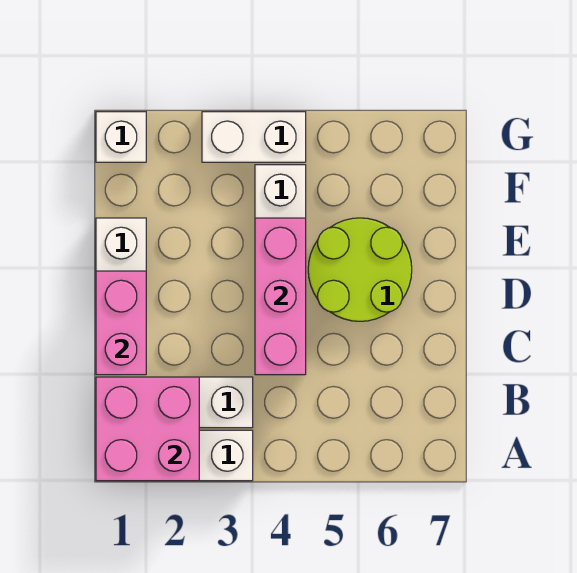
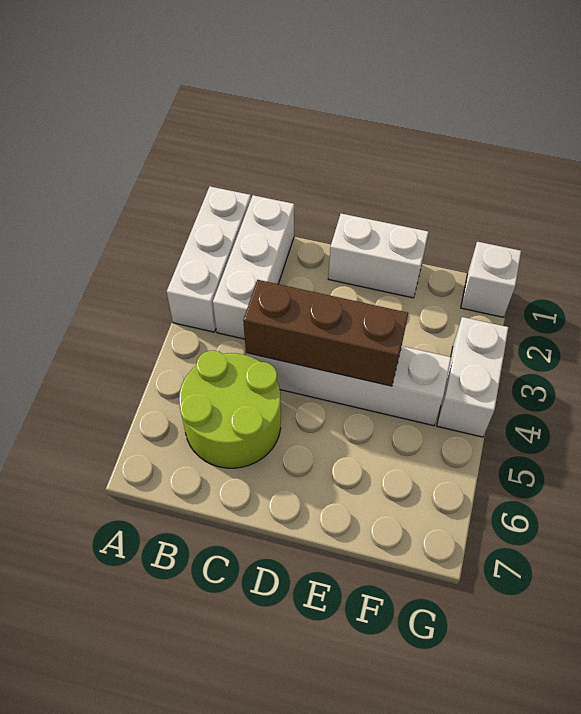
pink 2x2 brick [96,377,199,481] -> none
pink 1x2 brick [96,271,146,375] -> none
pink 1x3 brick [255,218,306,375] -> brown 1x3 brick [243,280,408,386]
lime 2x2 round brick [308,218,412,321] -> lime 2x2 round brick moved to [179,350,281,468]

